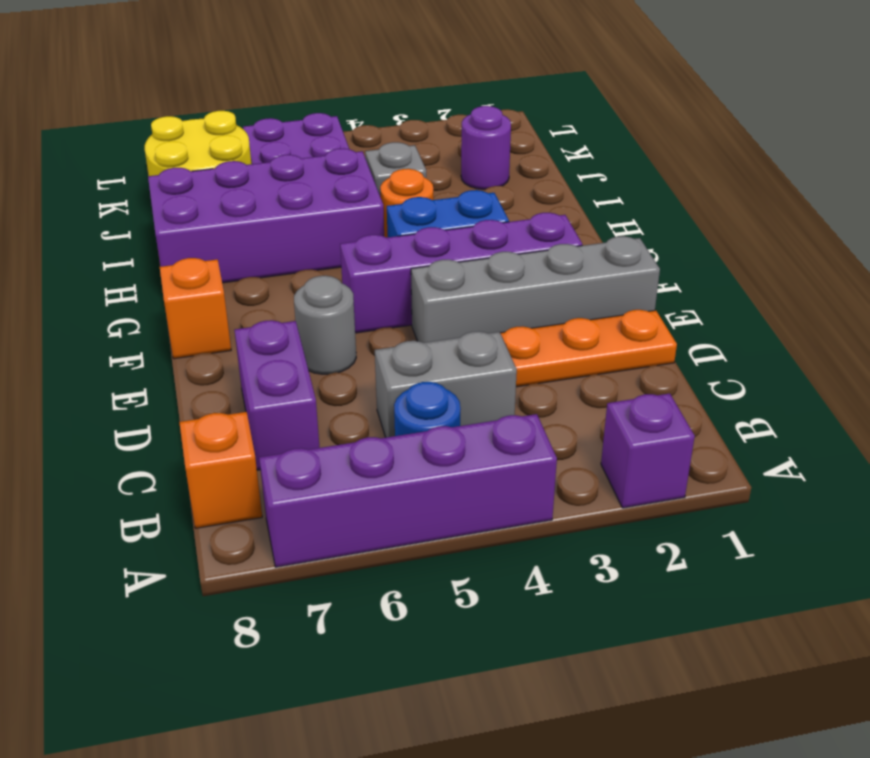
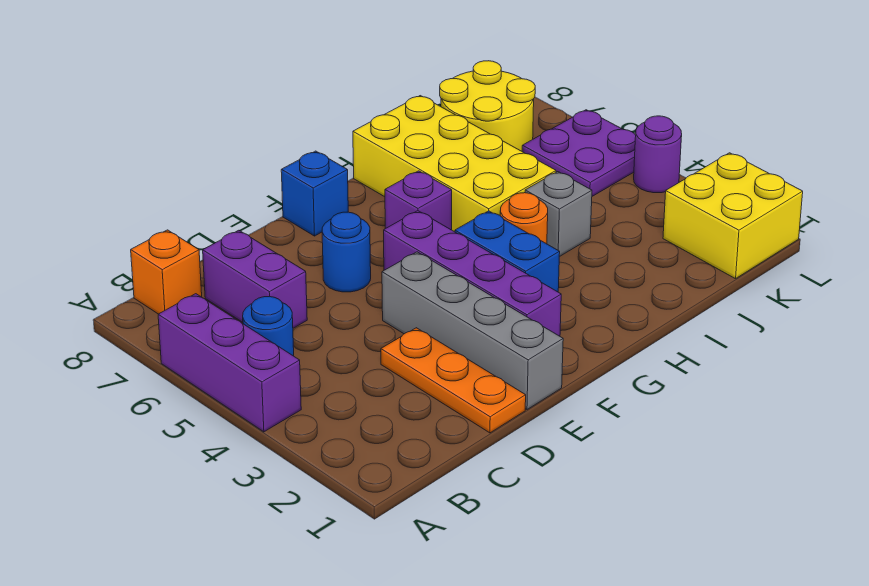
purple 1x1 brick [601,393,695,508] -> purple 1x1 brick moved to [385,171,452,230]
purple 1x4 brick [259,414,557,567] -> purple 1x3 brick [158,294,301,432]
grey 1x2 brick [375,331,517,437] -> none
purple 1x2 brick [234,320,320,470] -> purple 1x2 brick turned to [203,230,307,328]
grey 1x1 round brick [294,276,356,374] -> blue 1x1 round brick [322,212,371,292]
orange 1x1 brick [160,258,231,359] -> blue 1x1 brick [281,151,348,236]
purple 2x4 brick [148,148,384,283] -> yellow 2x4 brick [353,96,556,232]
purple 1x1 round brick [461,106,511,189] -> purple 1x1 round brick moved to [634,116,682,193]
none -> yellow 2x2 brick [663,153,803,279]

